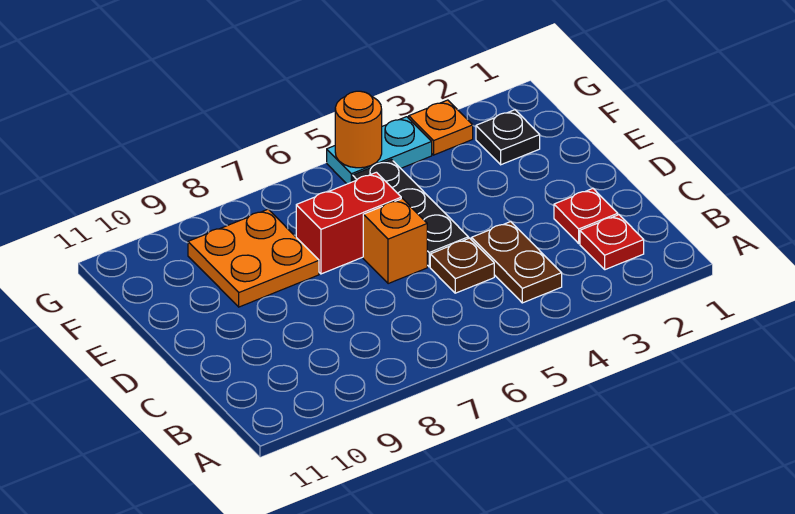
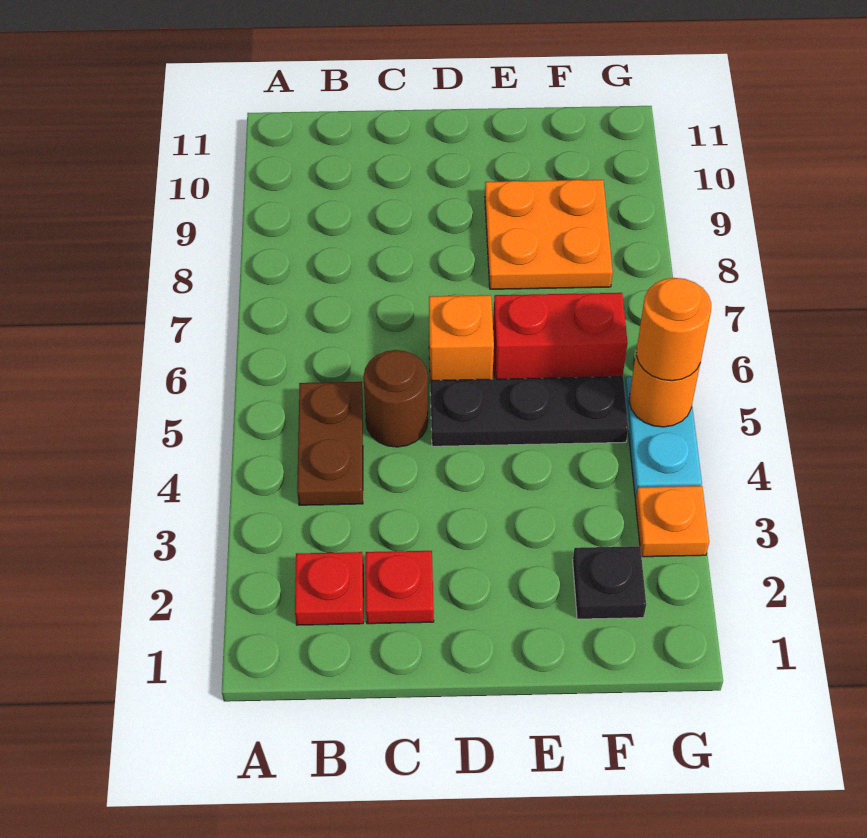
brown 1x2 plate [472,222,562,303] -> brown 1x2 plate turned to [297,382,363,505]
brown 1x1 plate [430,238,494,293] -> brown 1x1 round brick [363,350,428,447]
red 1x2 brick [296,172,401,274] -> red 1x2 brick turned to [493,293,628,379]
none -> orange 1x1 round brick [636,278,711,381]

